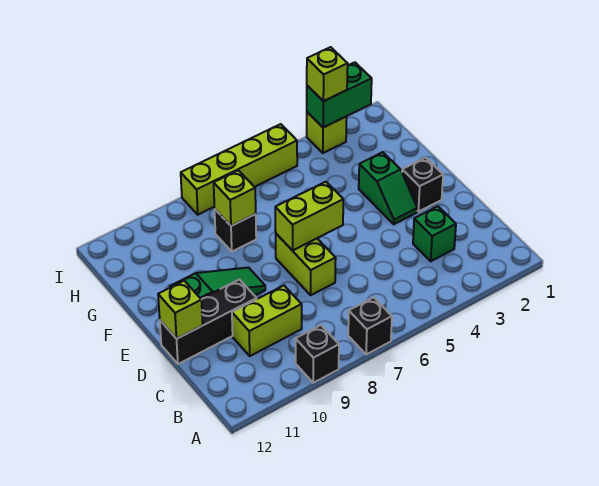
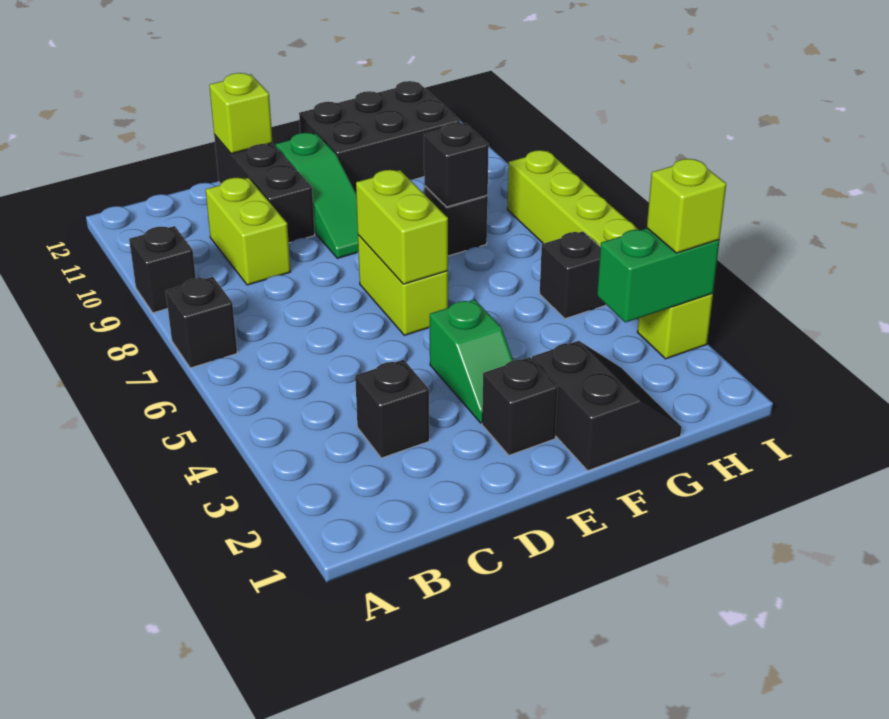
green 1x1 brick [413,206,456,261] -> black 1x1 brick [355,360,429,458]
lime 1x2 brick [276,234,336,295] -> lime 1x2 brick turned to [358,235,448,335]
green 1x2 slope [359,152,417,224] -> green 1x2 slope turned to [430,300,513,423]
none -> black 2x2 slope [532,341,682,471]
none -> black 2x3 brick [299,81,460,192]
lime 1x1 brick [214,170,256,226] -> black 1x1 brick [424,122,489,207]
none -> black 1x1 brick [540,232,606,319]
green 1x2 brick [307,62,372,127] -> green 1x2 brick turned to [597,228,720,322]

